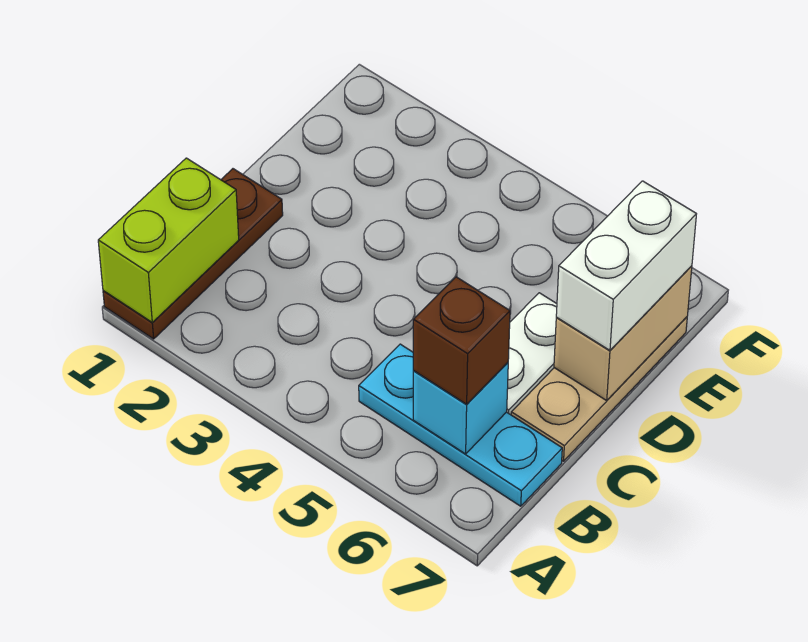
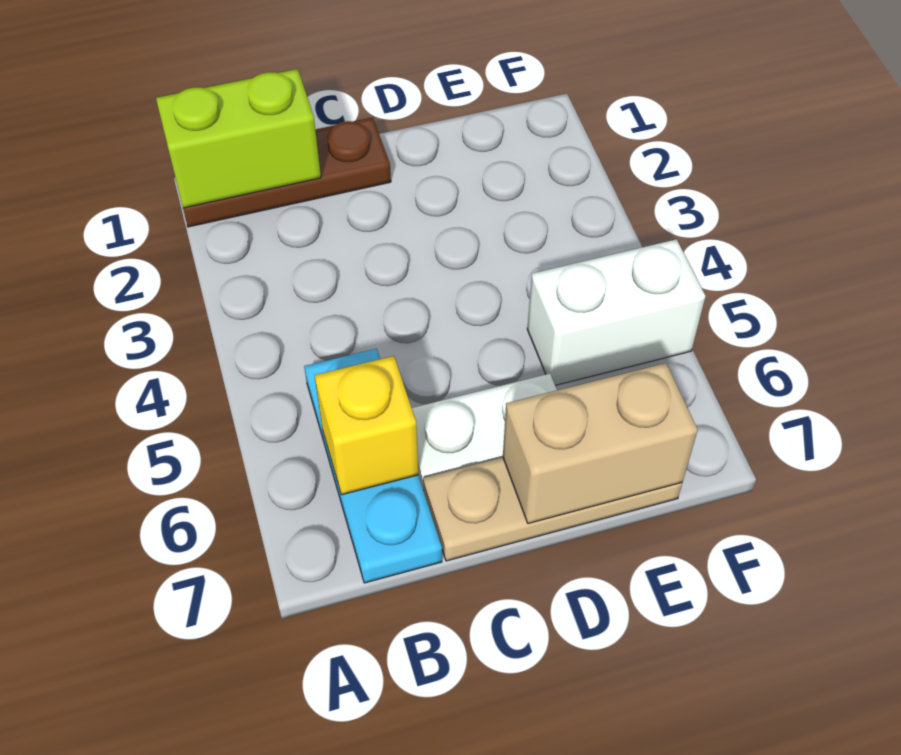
cyan 1x1 brick [413,363,508,454] -> yellow 1x1 brick [314,356,418,495]
brown 1x1 brick [413,277,510,404] -> none
white 1x2 brick [556,181,696,350] -> white 1x2 brick moved to [527,239,706,385]

